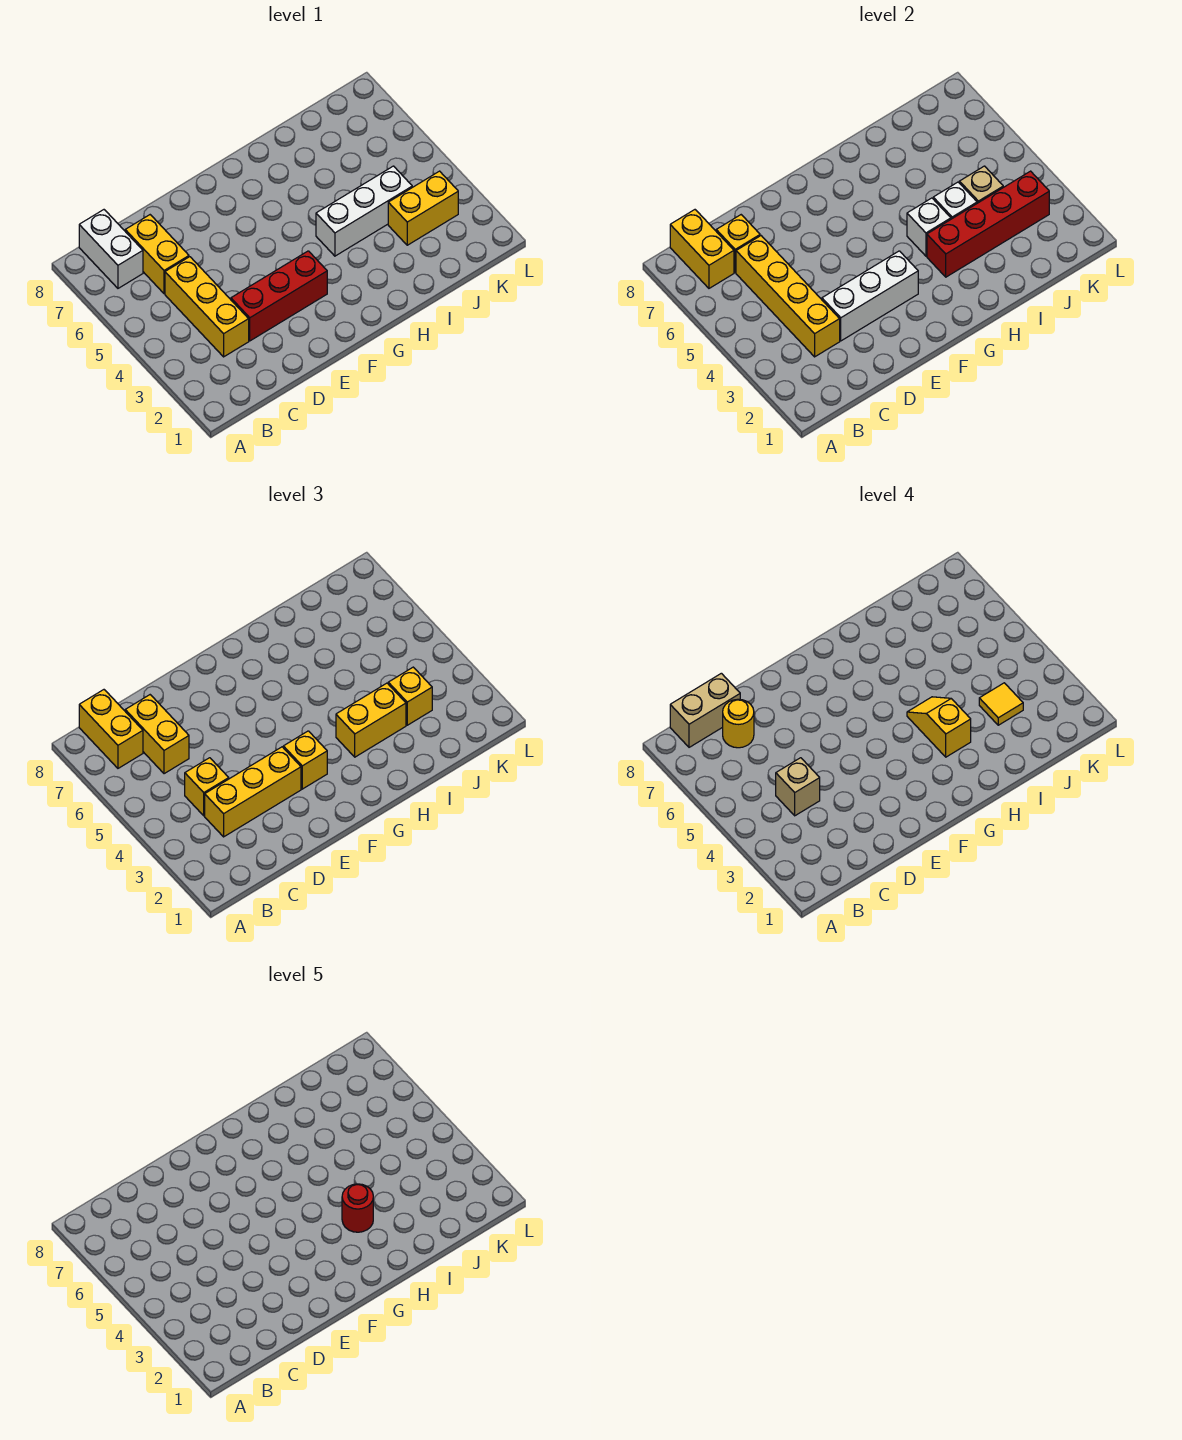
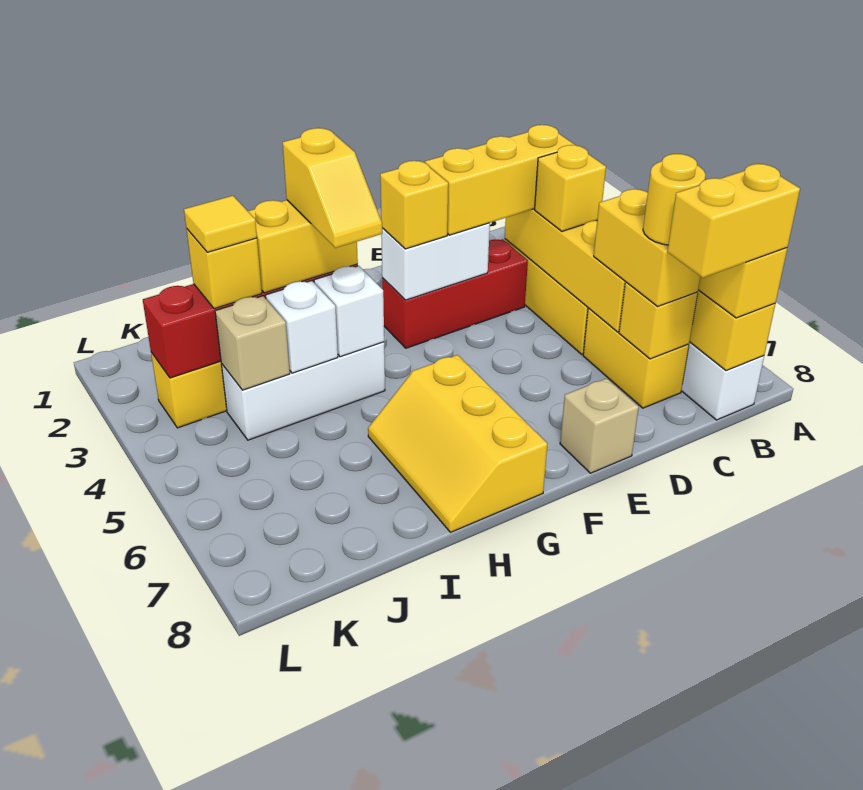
tan 1x2 brick [670,673,740,747] -> yellow 1x2 brick [667,164,800,278]
tan 1x1 brick [776,758,820,816] -> tan 1x1 brick moved to [560,378,639,473]
white 1x3 brick [822,251,918,341] -> white 1x2 brick [381,223,490,300]
none -> yellow 2x3 slope [368,355,547,532]
red 1x1 round brick [342,1184,373,1232] -> none

